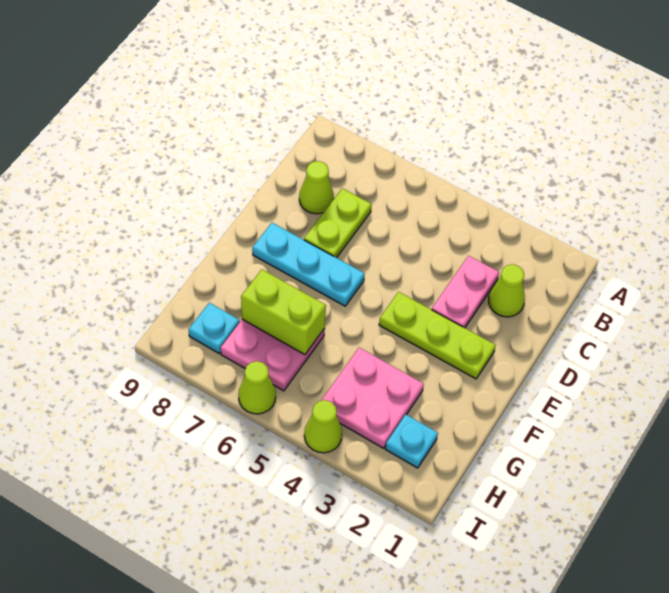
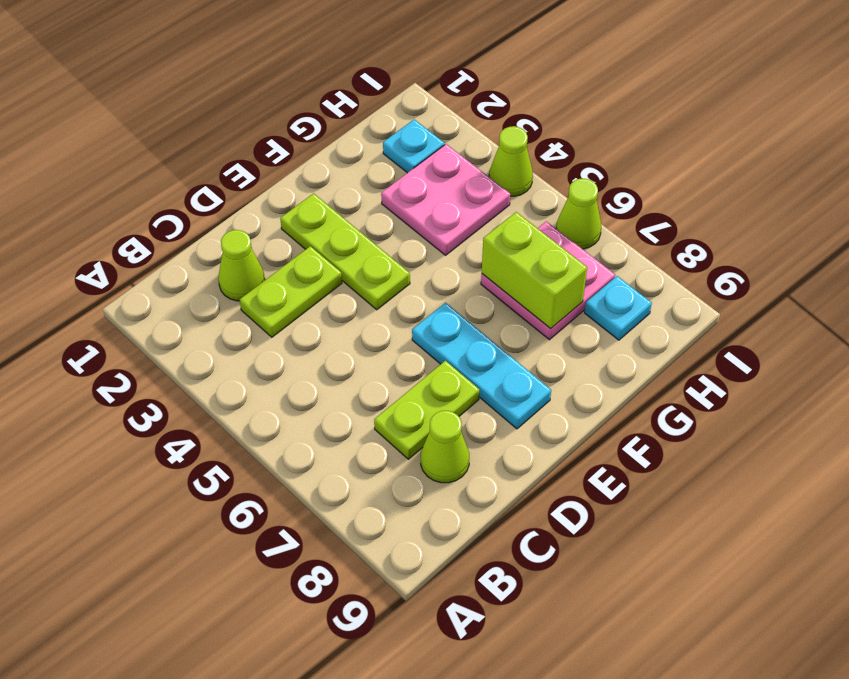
pink 1x2 plate [432,256,499,328] -> lime 1x2 plate [240,246,342,337]

